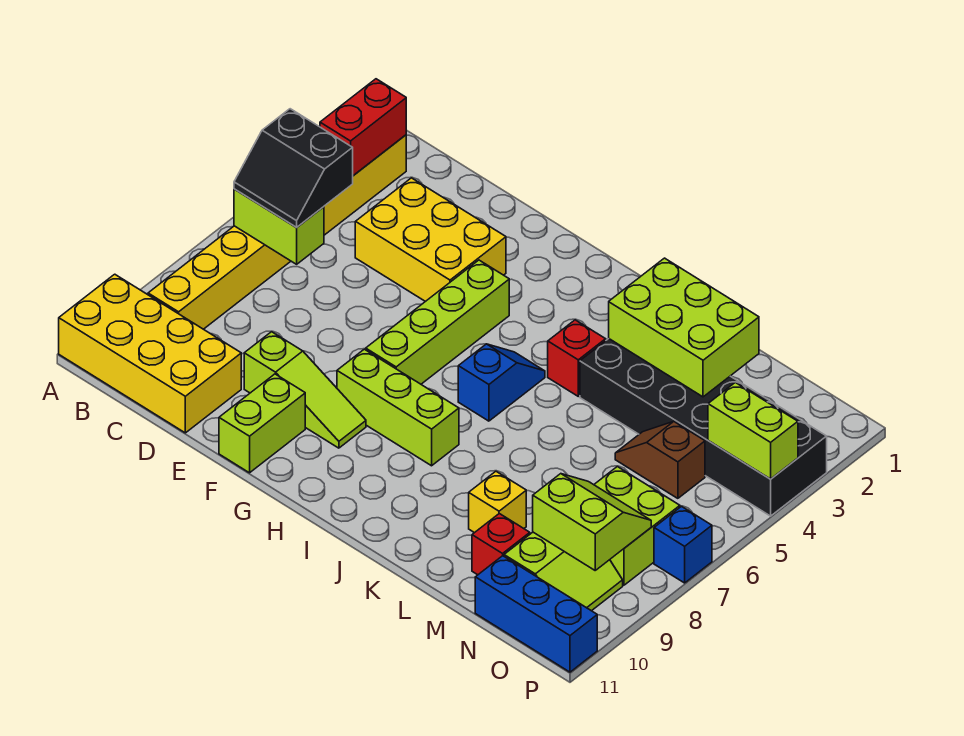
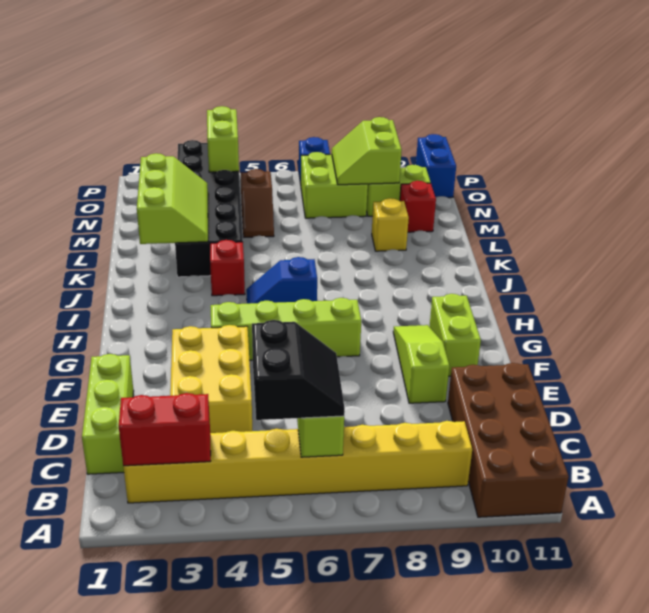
yellow 2x4 brick [59,274,241,433] -> brown 2x4 brick [448,363,569,517]
lime 1x2 brick [219,374,305,473] -> lime 1x2 brick turned to [429,294,481,376]
lime 1x3 brick [337,349,459,466] -> lime 1x3 brick moved to [82,354,134,474]
lime 2x3 brick [609,258,759,397] -> lime 2x3 slope [137,153,208,244]
blue 1x3 brick [475,556,597,672] -> blue 1x2 brick [416,134,456,198]

